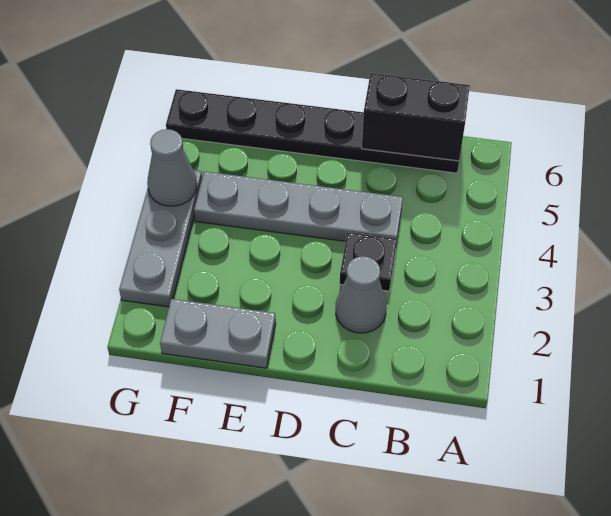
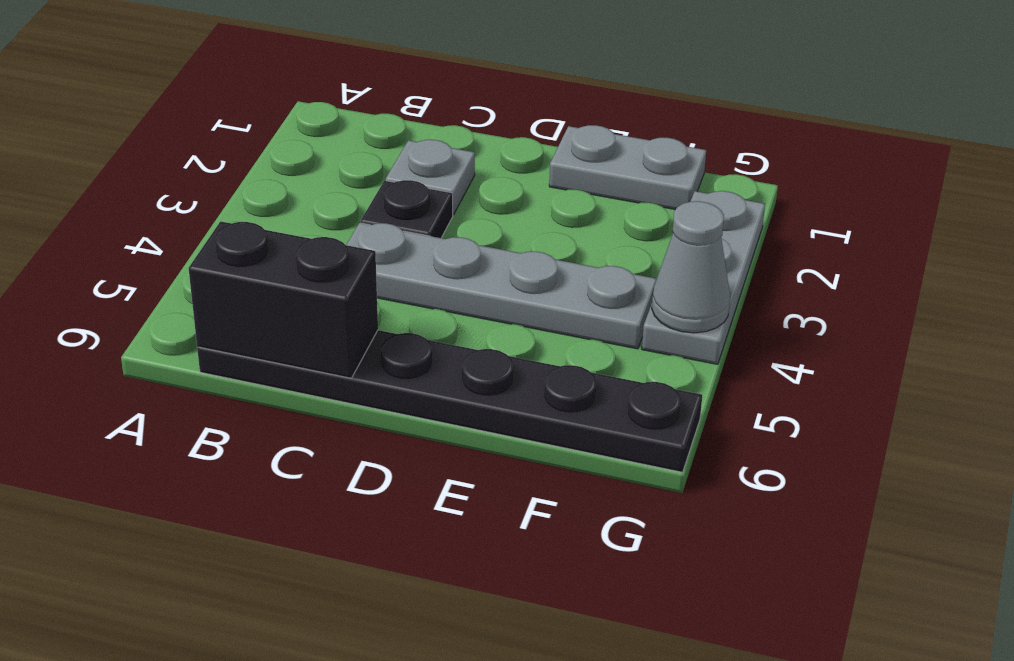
grey 1x1 cone [336,256,387,333] -> grey 1x1 plate [386,140,475,214]

